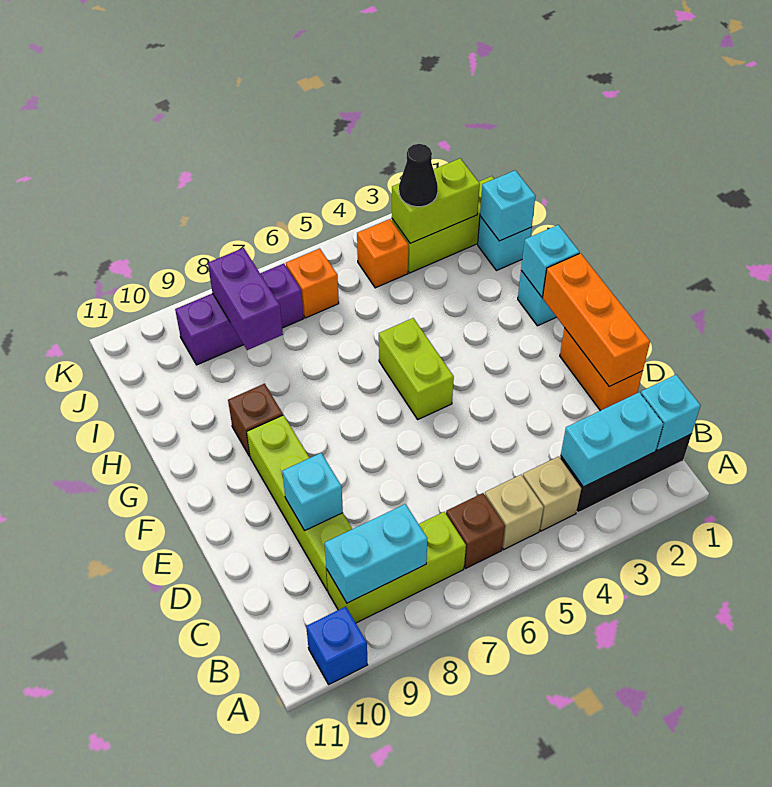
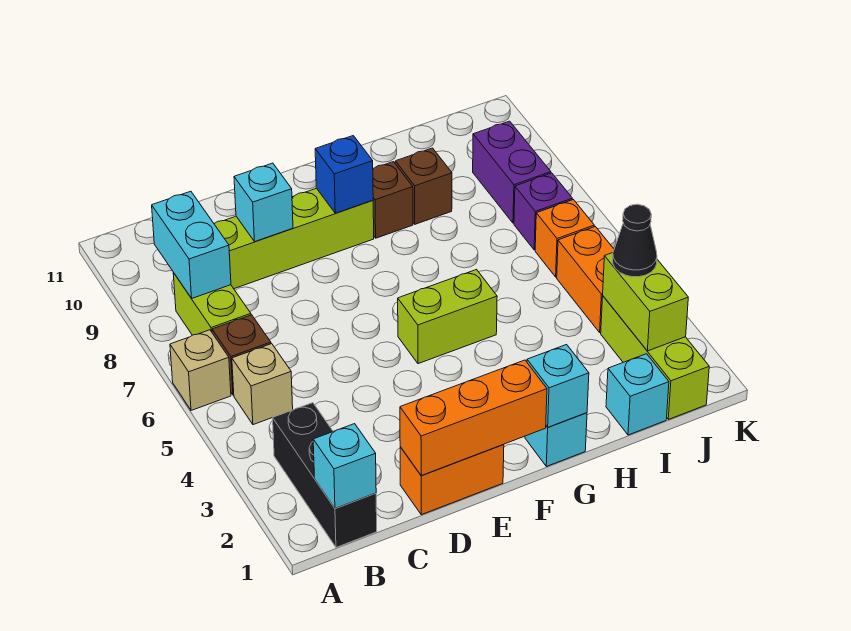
blue 1x1 brick [306,607,367,684] -> blue 1x1 brick moved to [315,136,373,213]
cyan 1x2 brick [561,392,663,487] -> none
tan 1x1 brick [523,456,581,531] -> tan 1x1 brick moved to [170,330,231,410]
lime 1x3 brick [326,512,466,623] -> lime 1x2 brick [173,273,251,335]
none -> brown 1x1 brick [395,148,452,224]
cyan 1x1 brick [480,170,535,241] -> none
purple 1x2 brick [208,248,283,350] -> none
orange 1x1 brick [357,219,408,288] -> orange 1x2 brick [557,227,614,333]

